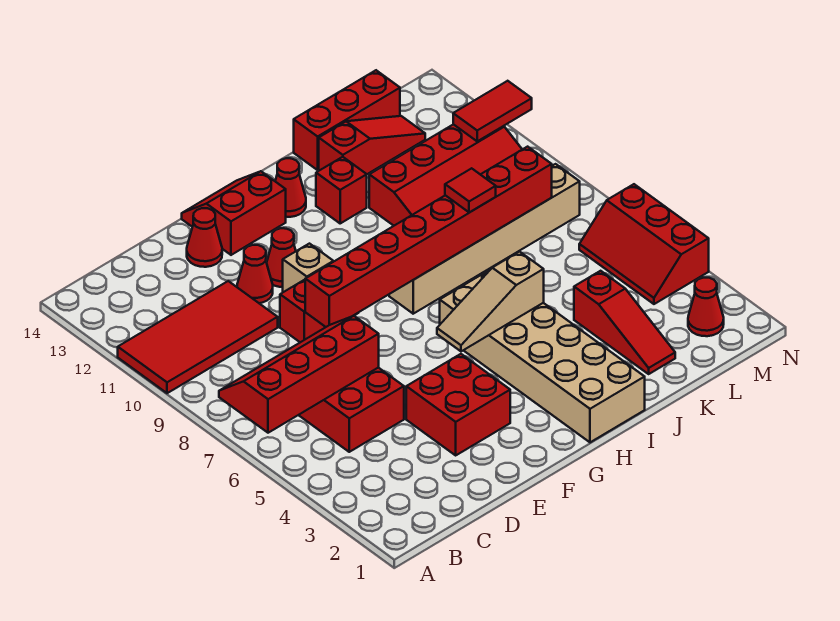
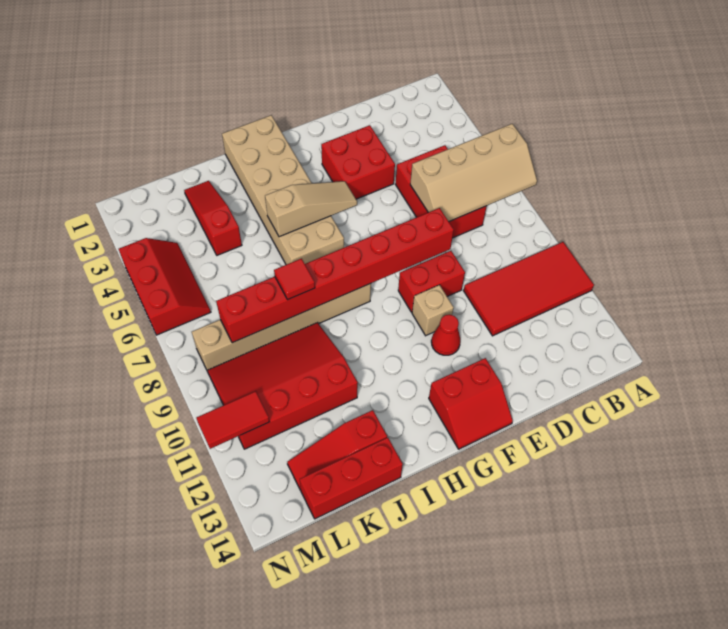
red 2x4 slope [219,316,379,433] -> tan 2x4 slope [410,124,537,221]
red 1x1 cone [237,245,273,303] -> none
red 1x1 cone [187,208,222,267] -> none
red 1x1 cone [275,158,306,217] -> none
red 1x1 brick [316,157,367,223] -> none
red 1x1 cone [688,278,724,336] -> none

